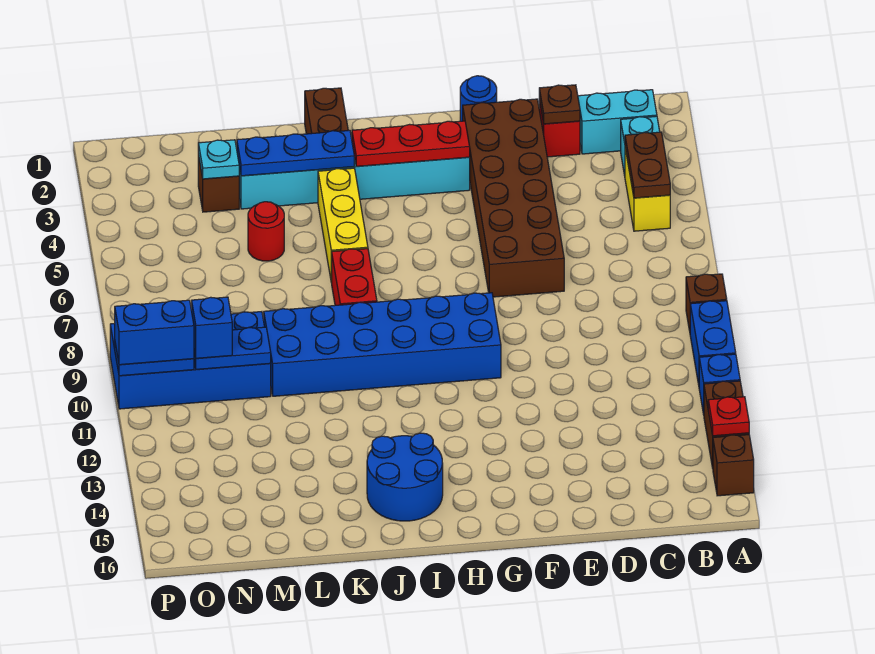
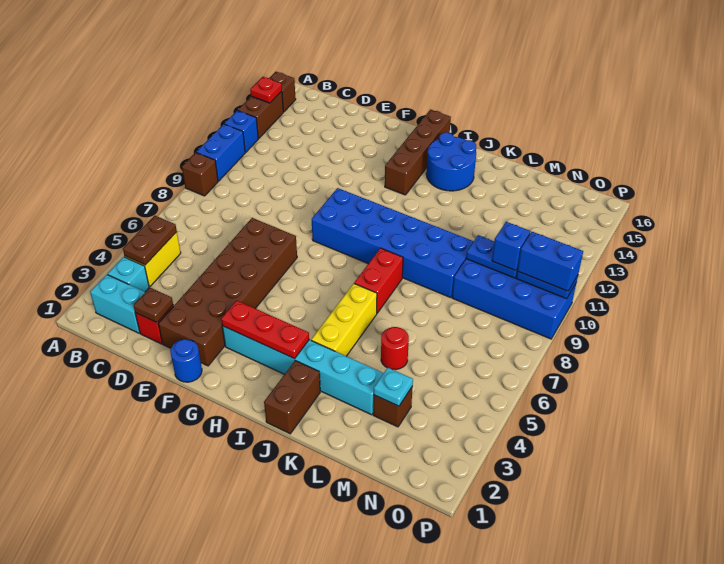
none -> brown 1x4 brick [385,110,451,195]
blue 1x3 plate [237,130,354,176] -> none

